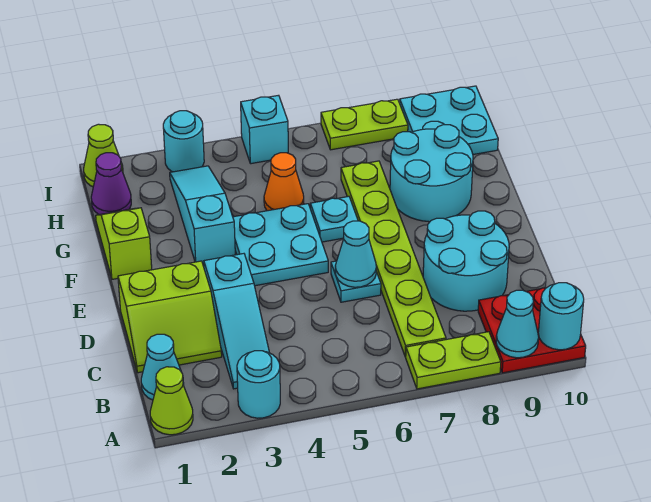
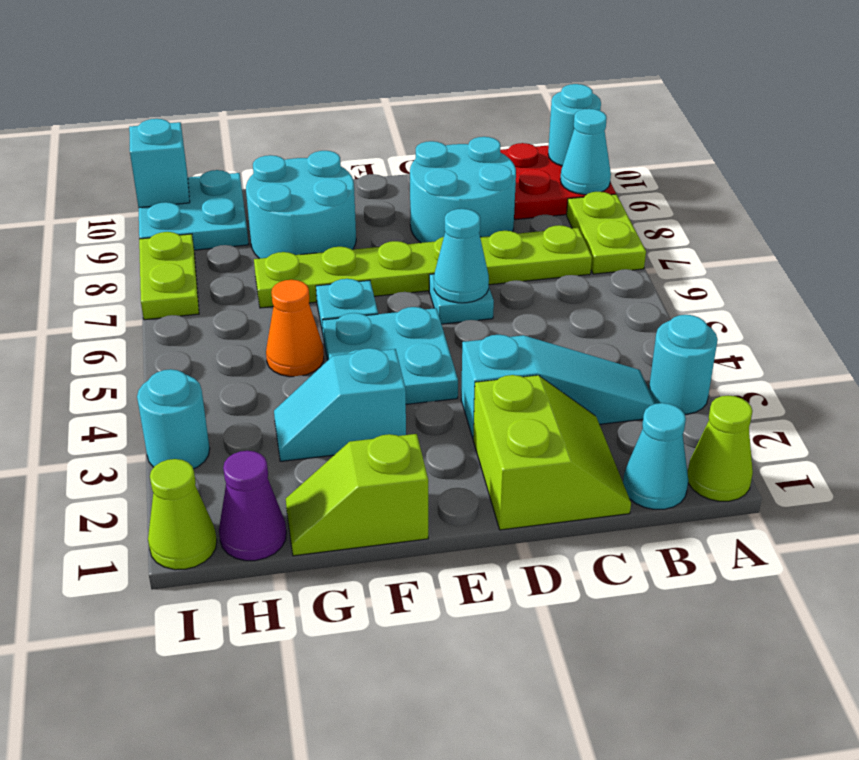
cyan 1x3 slope [170,166,235,263] -> cyan 1x2 slope [274,348,406,461]
cyan 1x1 brick [241,95,288,164] -> cyan 1x1 brick moved to [129,119,190,208]

